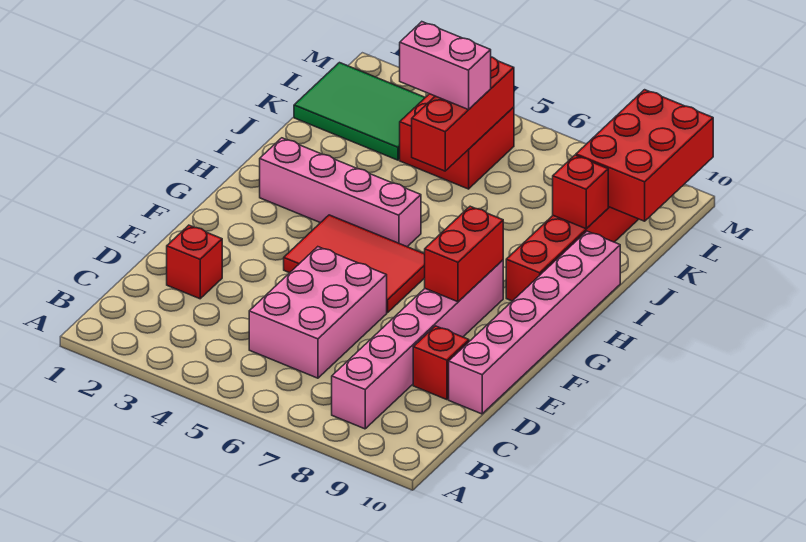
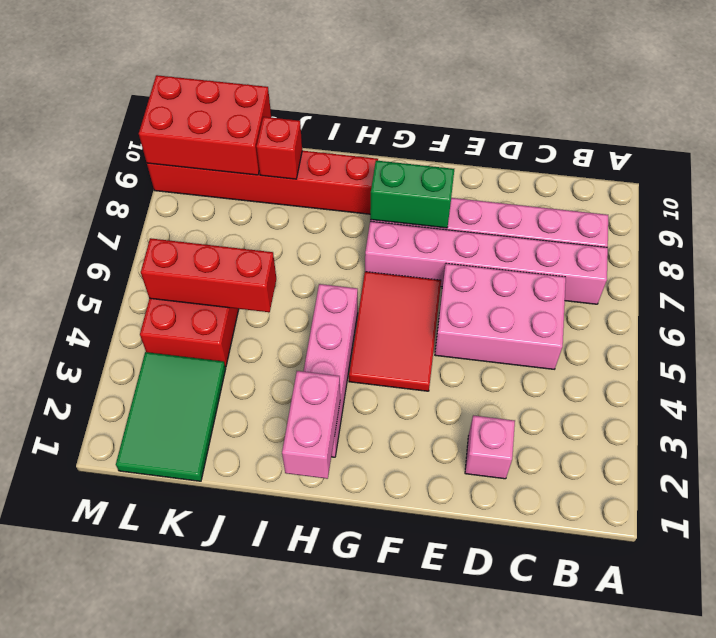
red 1x1 brick [167,225,222,299] -> pink 1x1 brick [465,415,515,479]
red 1x1 brick [413,326,469,400] -> none
pink 1x6 brick [449,231,620,414] -> pink 1x6 brick moved to [365,221,608,304]
red 1x2 brick [425,206,503,302] -> green 1x2 brick [370,161,454,228]
pink 1x2 brick [400,22,491,110] -> pink 1x2 brick moved to [282,371,340,479]

